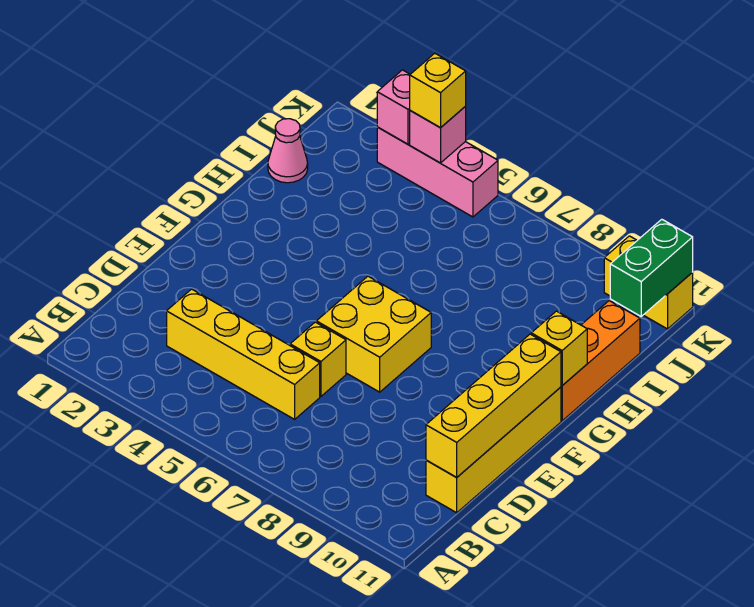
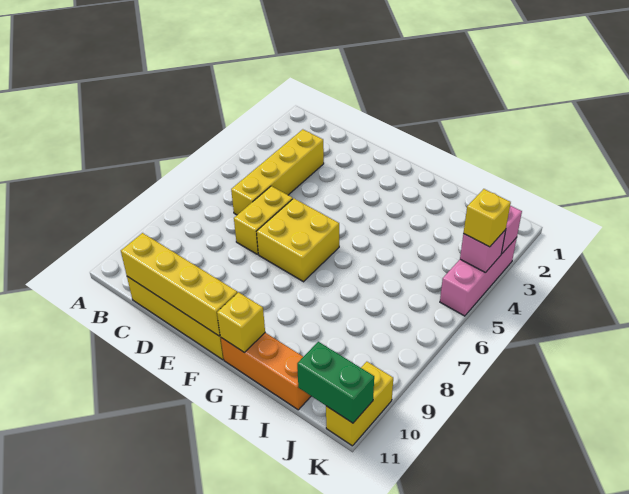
yellow 1x1 brick [290,322,346,396] -> yellow 1x2 brick [234,186,293,254]
pink 1x1 cone [268,119,308,183] -> none

